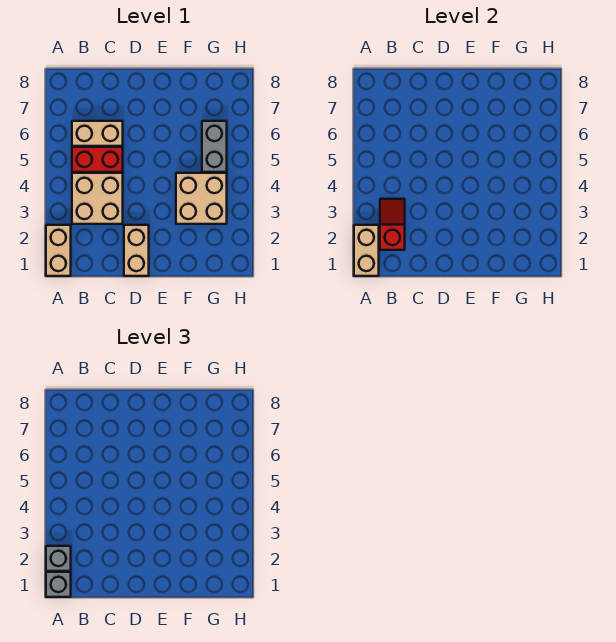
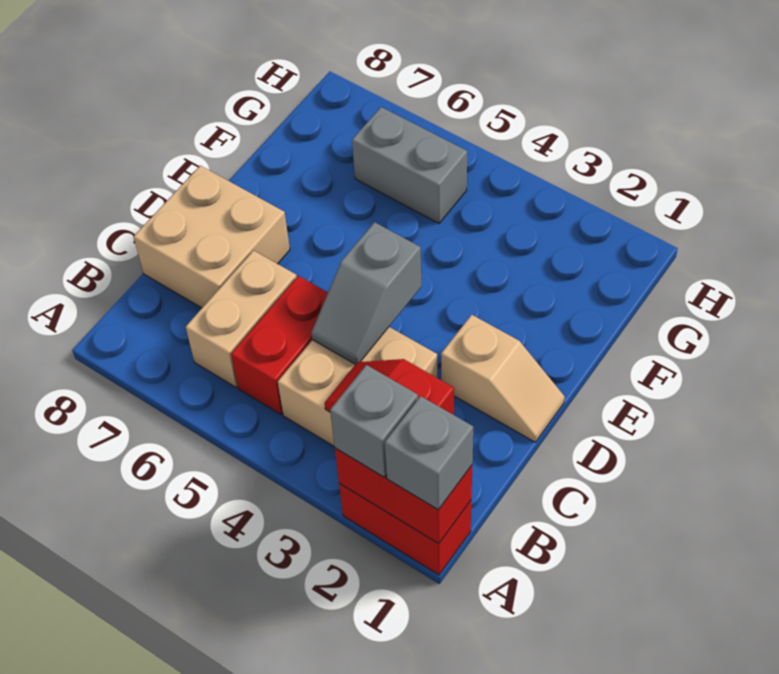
tan 1x2 brick [46,225,71,276] -> red 1x2 brick [339,484,471,575]
tan 1x2 brick [354,225,379,276] -> red 1x2 brick [335,448,472,544]
none -> grey 1x2 slope [311,222,421,364]
tan 1x2 brick [124,225,149,276] -> tan 1x2 slope [441,315,565,442]
tan 2x2 brick [176,173,227,224] -> tan 2x2 brick moved to [134,166,290,308]

